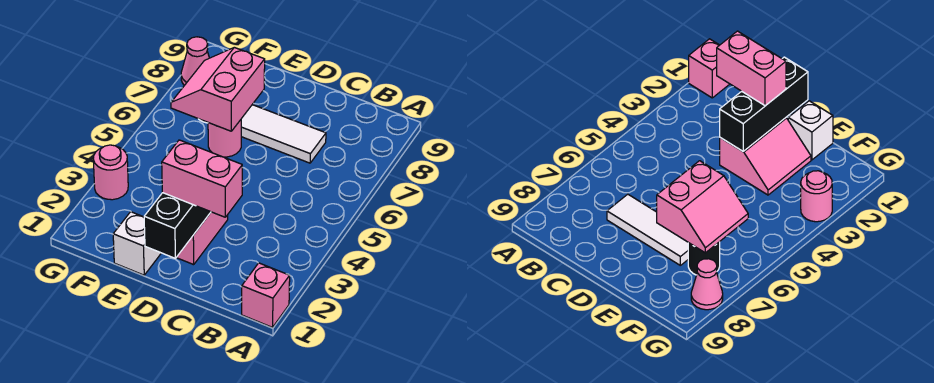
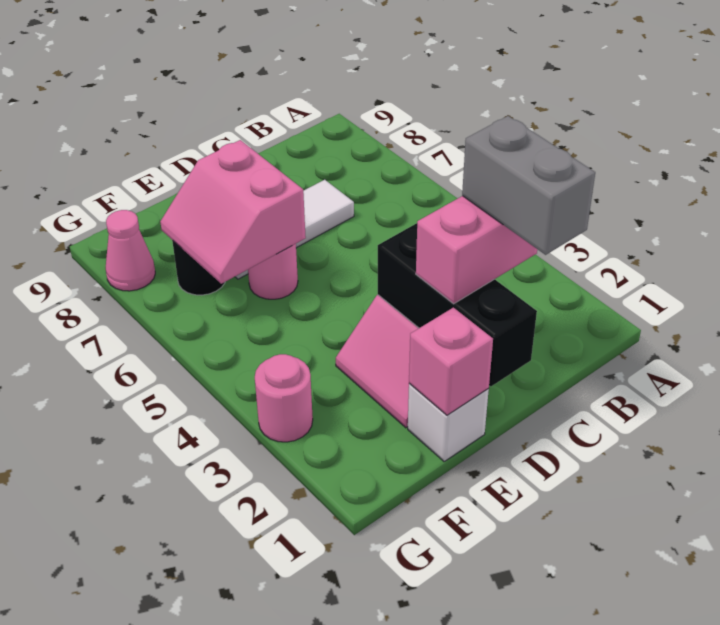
pink 1x1 brick [242,263,290,327] -> pink 1x1 brick moved to [409,308,493,415]
none -> grey 1x2 brick [462,116,595,255]

